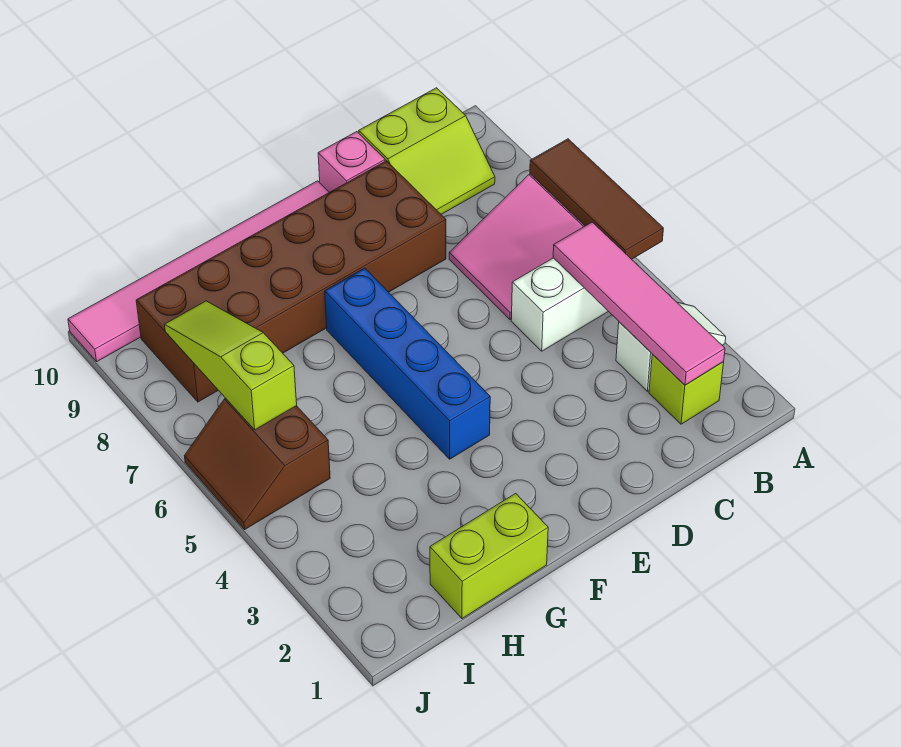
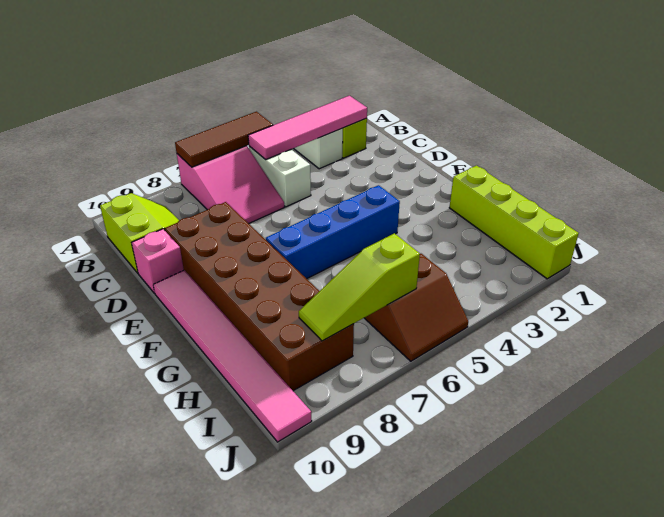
lime 1x2 brick [430,493,548,619] -> lime 1x4 brick [449,166,579,279]

